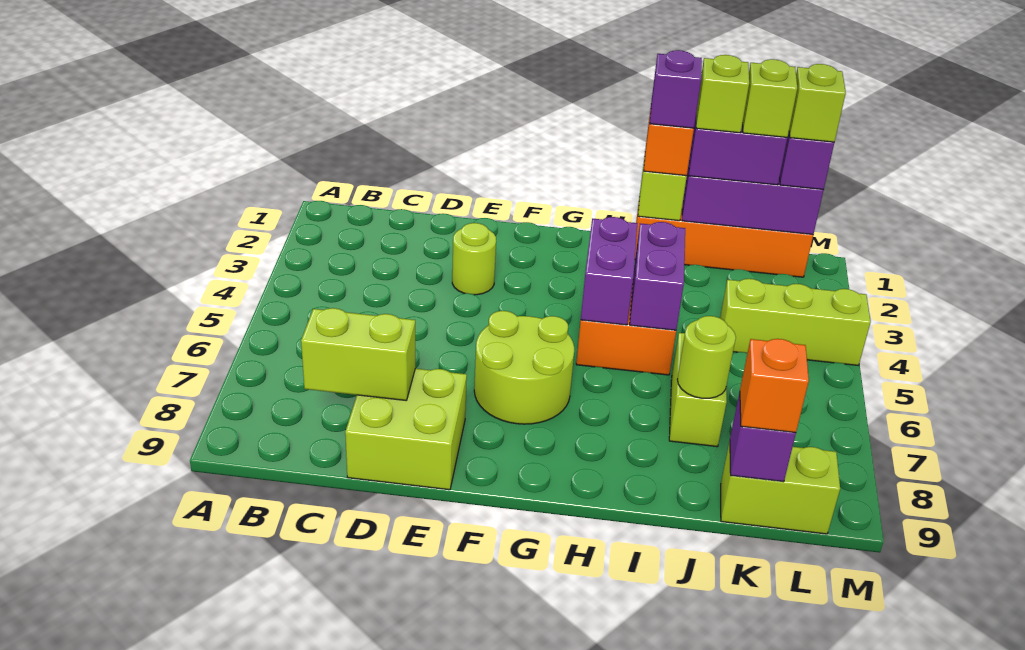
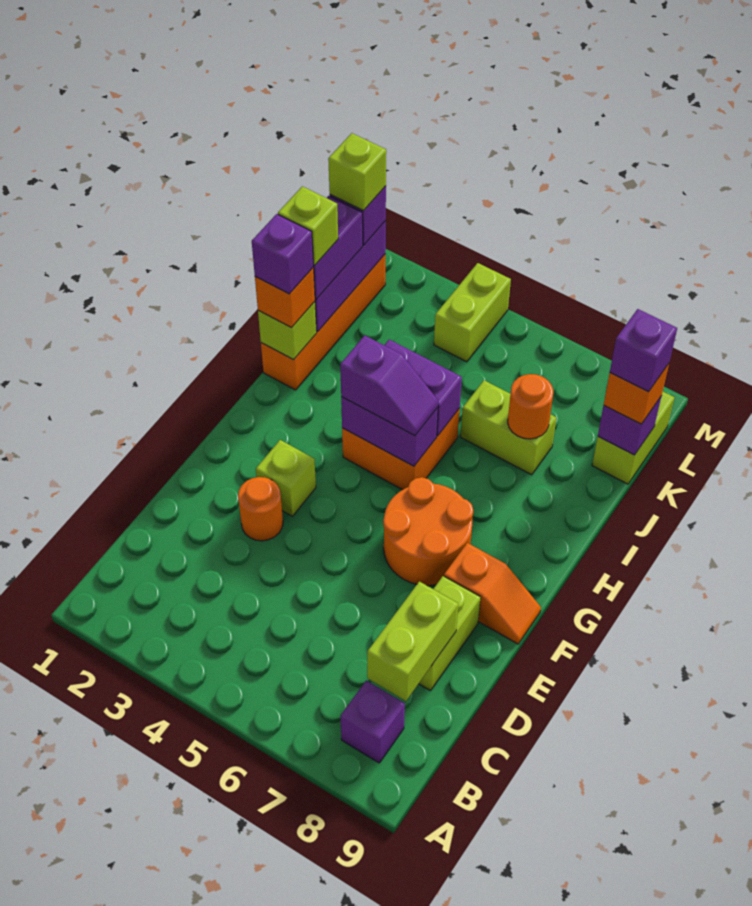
none -> purple 1x1 brick [341,681,405,763]
lime 2x2 brick [345,368,467,490] -> lime 1x2 brick [419,576,481,691]
lime 1x1 round brick [452,223,496,295] -> orange 1x1 round brick [238,477,283,541]
lime 2x2 round brick [474,311,574,424] -> orange 2x2 round brick [383,477,473,586]
none -> orange 1x2 slope [444,543,541,644]
none -> purple 1x2 slope [340,335,438,436]
lime 1x1 round brick [677,316,736,398] -> orange 1x1 round brick [508,374,553,439]
lime 1x1 brick [742,59,797,137] -> lime 1x1 brick moved to [256,440,316,516]
lime 1x3 brick [720,279,871,366] -> lime 1x2 brick [434,263,511,362]
none -> purple 1x1 brick [610,309,677,392]

